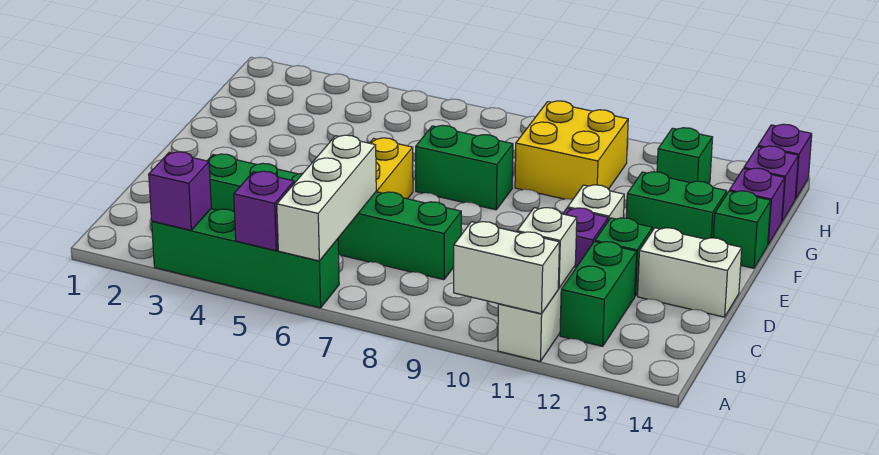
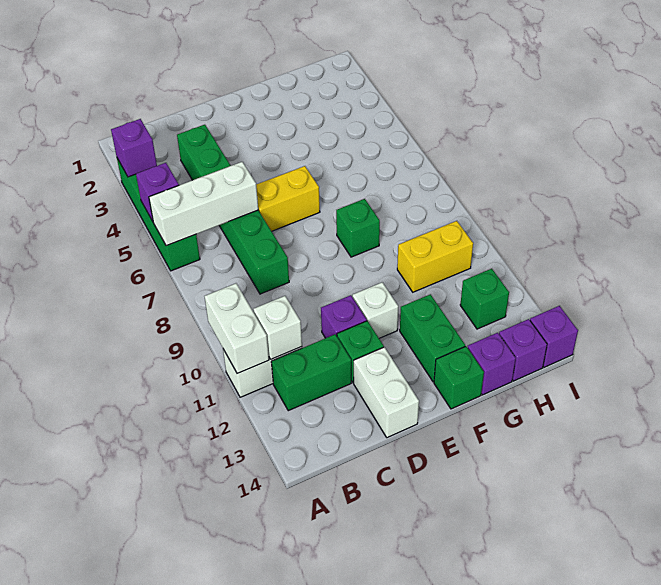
green 1x2 brick [416,125,513,210] -> green 1x1 brick [336,199,380,257]
yellow 2x2 brick [515,101,628,199] -> yellow 1x2 brick [397,221,473,292]

